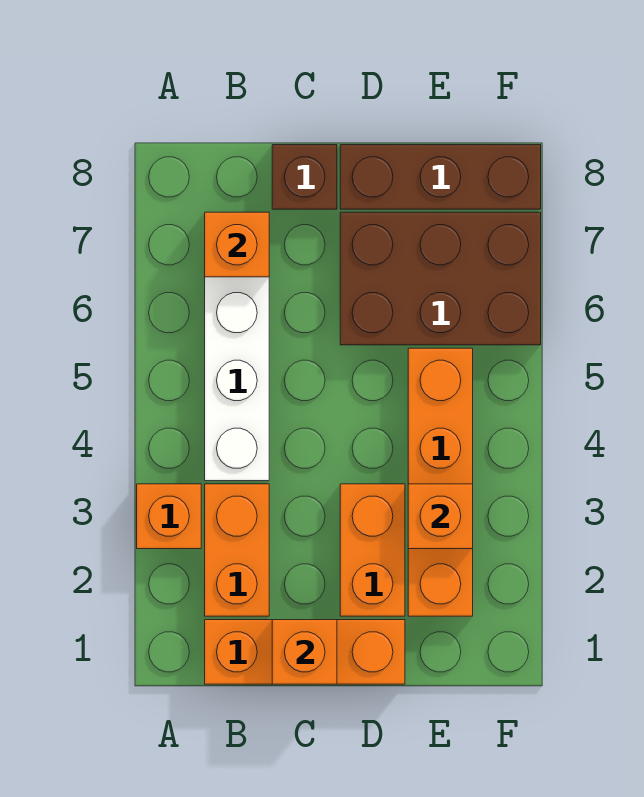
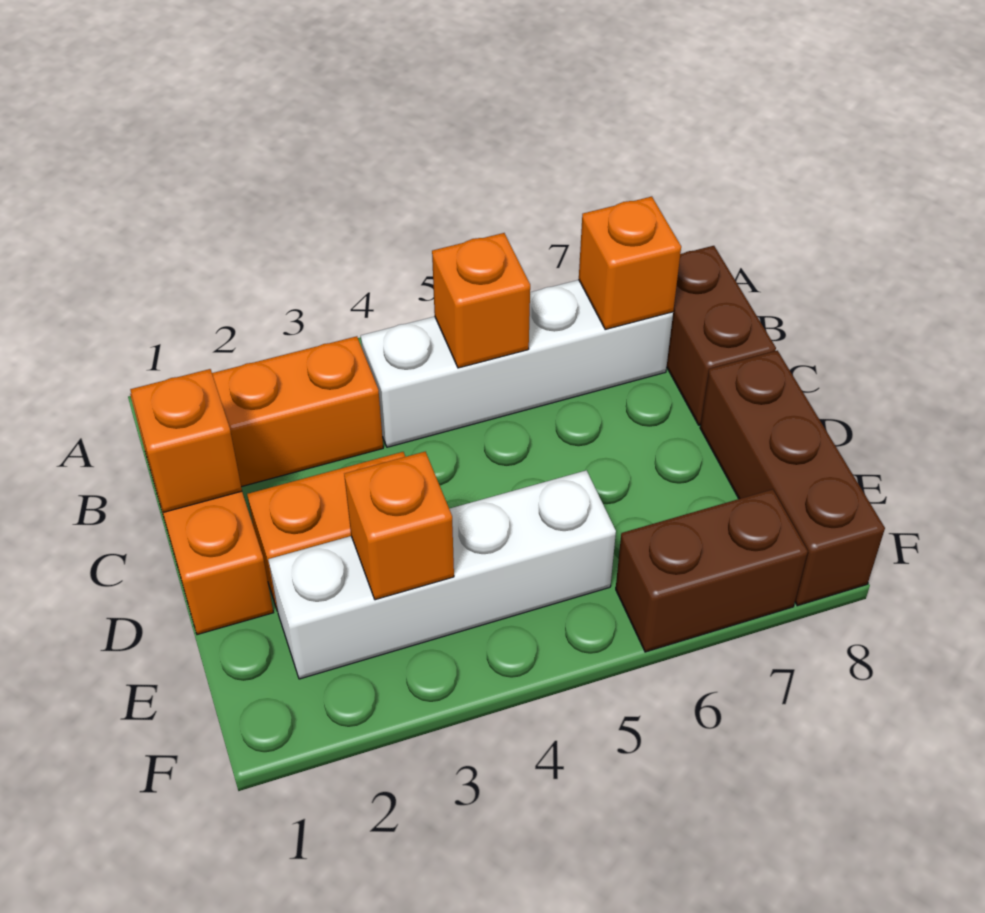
orange 1x1 brick [137,484,201,549] -> orange 1x1 brick moved to [432,233,530,368]
brown 1x1 brick [272,145,337,209] -> brown 1x2 brick [667,246,776,425]
brown 2x3 brick [340,212,541,345] -> brown 1x2 brick [616,489,808,652]
orange 1x4 brick [408,348,473,616] -> white 1x4 brick [268,470,616,679]

